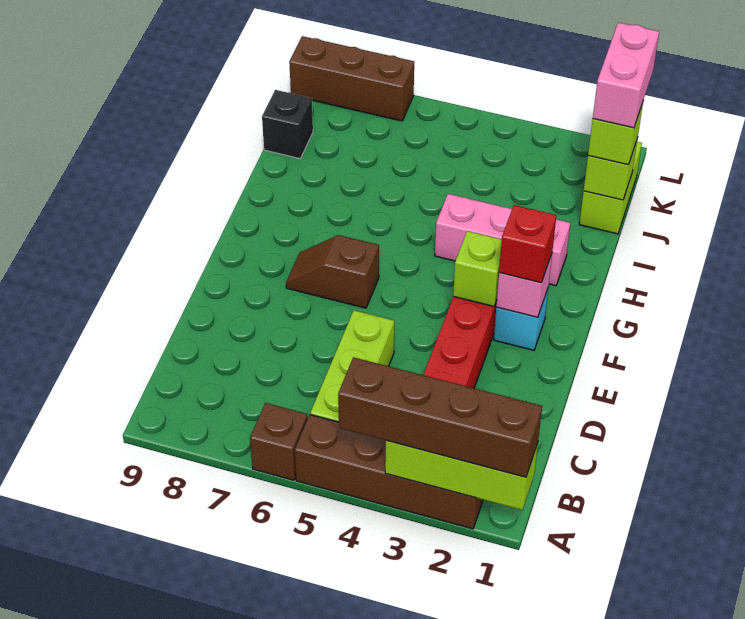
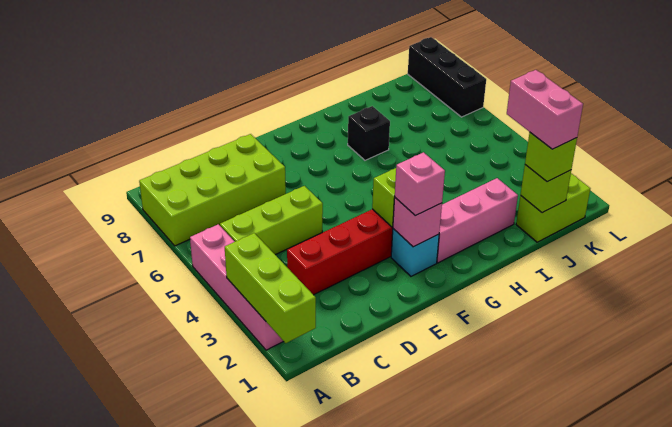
brown 1x4 brick [338,357,542,477] -> none
brown 1x4 brick [295,414,483,529] -> pink 1x4 brick [190,224,284,350]
brown 1x1 brick [250,403,308,480] -> none
none -> lime 2x4 brick [139,134,286,246]
red 1x1 brick [499,205,556,283] -> pink 1x1 brick [395,152,445,216]
brown 1x2 slope [286,235,379,308] -> none
pink 1x3 brick [435,194,570,286] -> pink 1x3 brick turned to [437,178,518,263]
pink 1x2 brick [593,22,659,128] -> pink 1x2 brick turned to [507,70,583,149]
black 1x1 brick [262,90,313,159] -> black 1x1 brick moved to [348,106,390,160]
brown 1x3 brick [289,36,414,121] -> black 1x3 brick [408,37,486,117]

